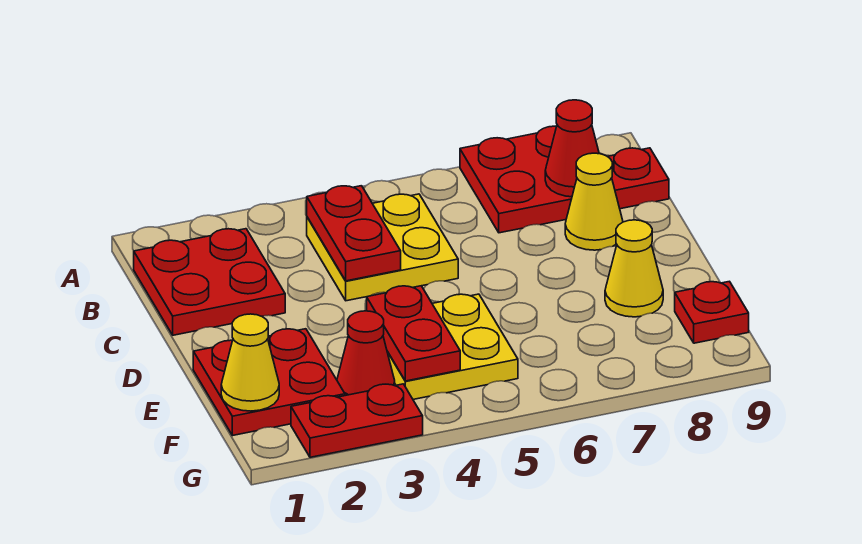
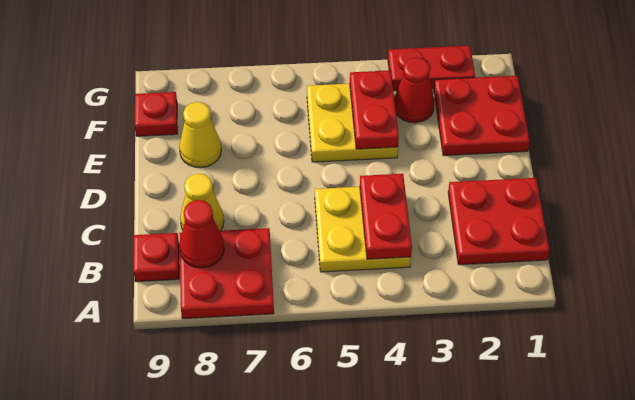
yellow 1x1 cone [221,314,279,411] -> none

